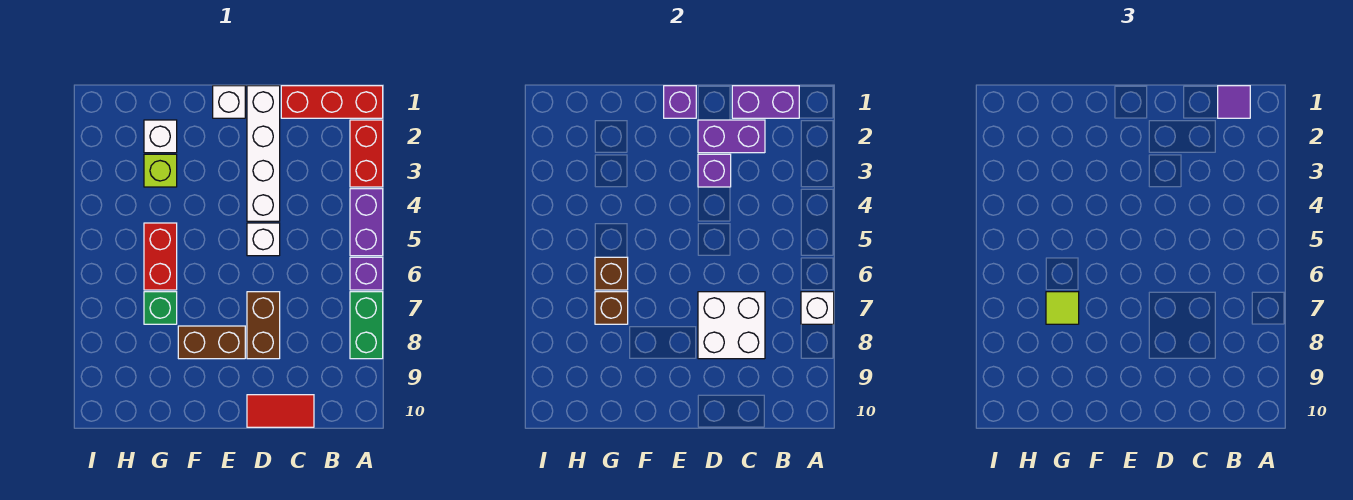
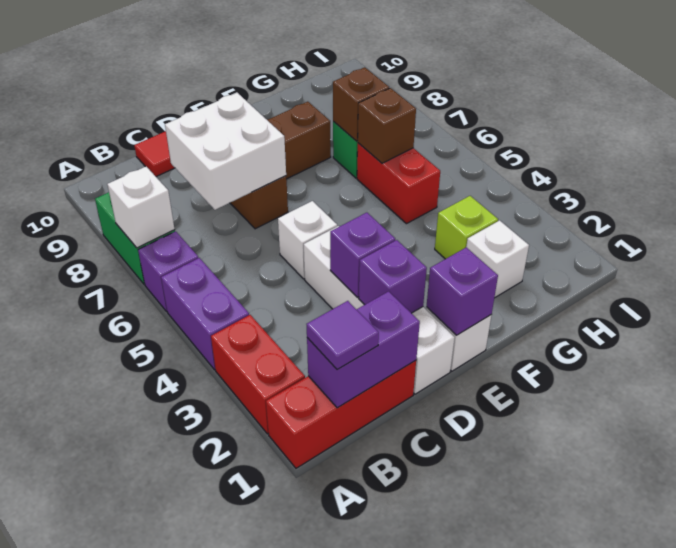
purple 1x2 brick [698,120,765,153] -> purple 1x1 brick [359,240,427,313]
lime 1x1 tile [1046,292,1079,324] -> none

